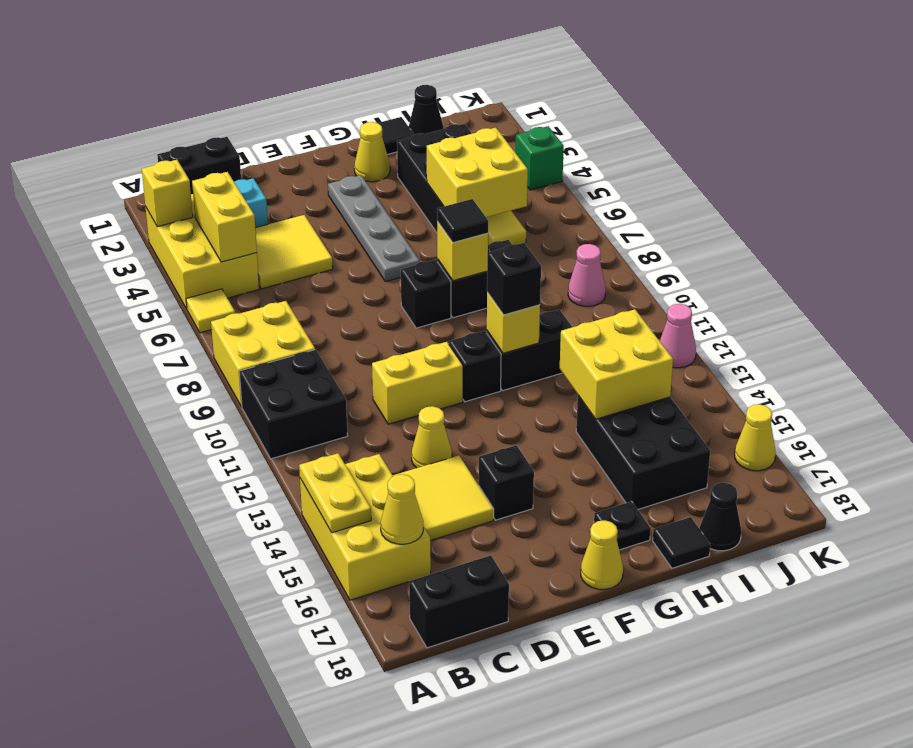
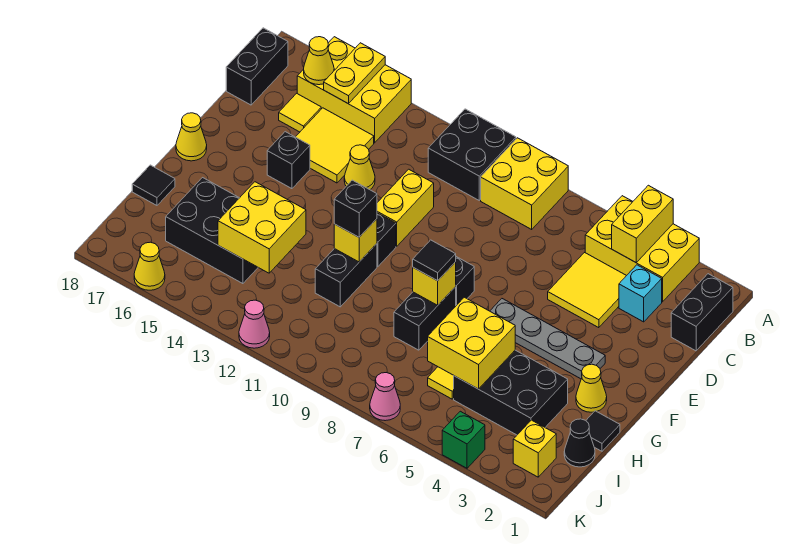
yellow 1x1 brick [142,160,193,227] -> yellow 1x1 brick moved to [513,420,556,477]
yellow 1x1 tile [186,289,235,333] -> yellow 1x1 tile moved to [279,93,321,132]
yellow 1x2 plate [299,453,371,533] -> yellow 1x2 plate turned to [324,43,385,104]
yellow 1x2 brick [192,172,257,262] -> yellow 1x2 brick turned to [612,185,673,262]
black 1x1 plate [594,501,651,550] -> none
black 1x1 cone [700,483,741,551] -> none
pink 1x1 cone [568,244,606,306] -> pink 1x1 cone moved to [370,373,400,421]

